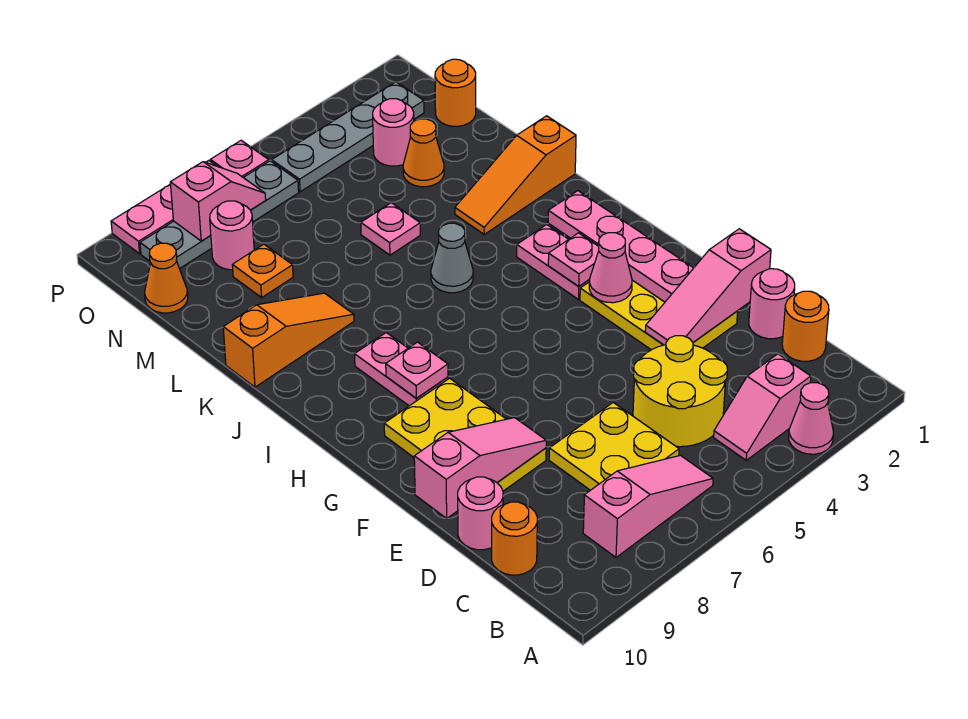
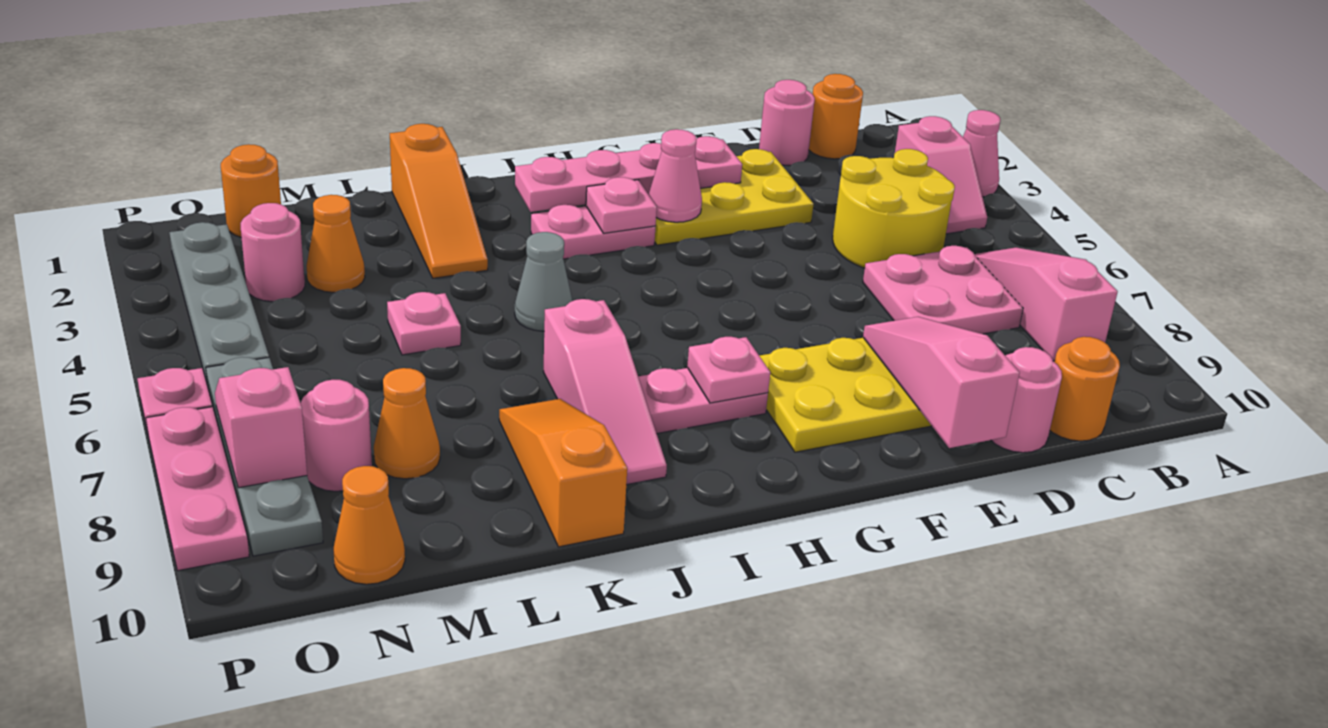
yellow 2x2 plate [549,402,679,490] -> pink 2x2 plate [863,246,1023,334]
pink 1x3 slope [645,229,771,345] -> pink 1x3 slope moved to [543,299,667,485]
orange 1x1 plate [232,244,293,297] -> orange 1x1 cone [374,368,440,479]

